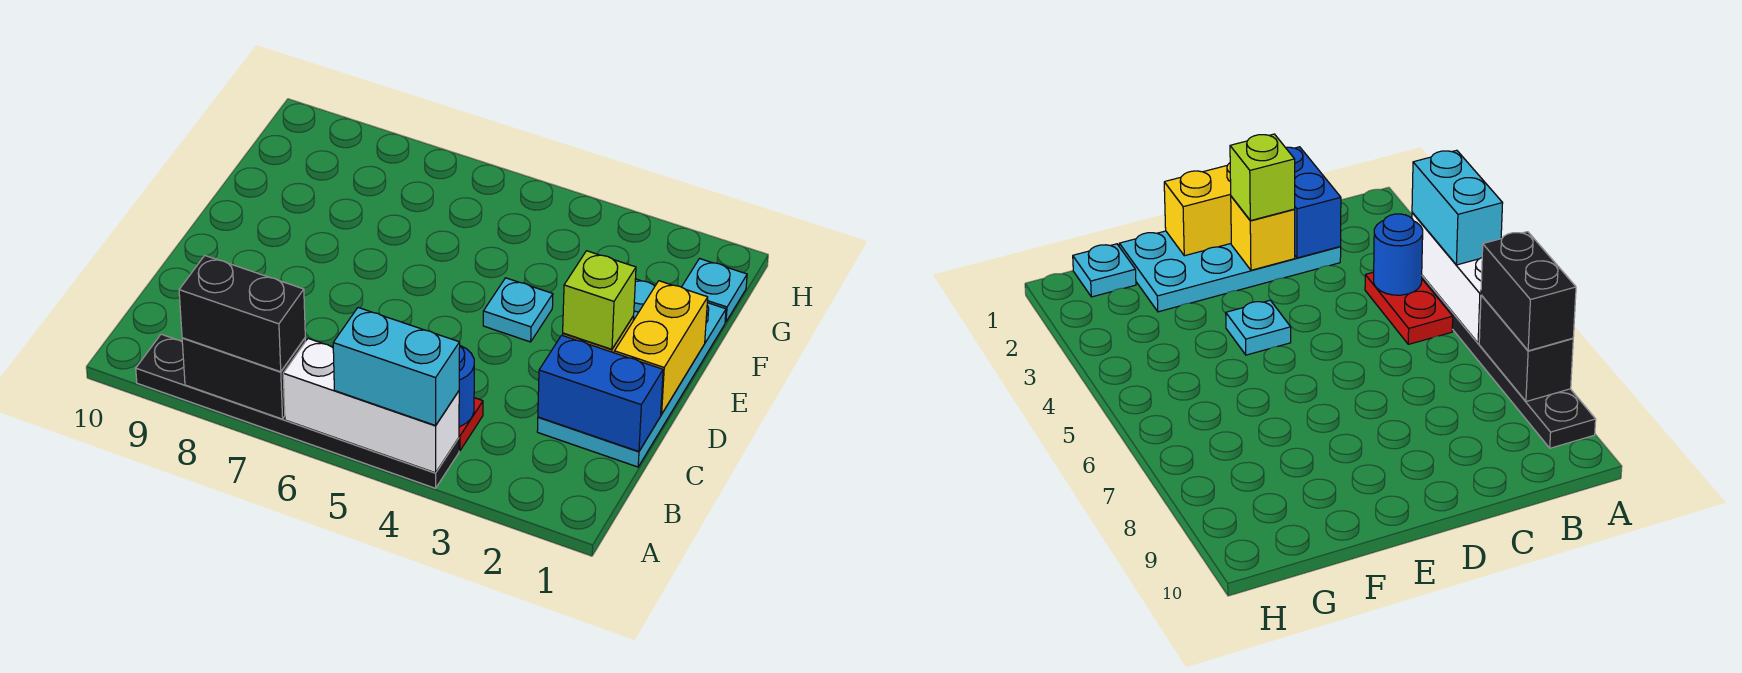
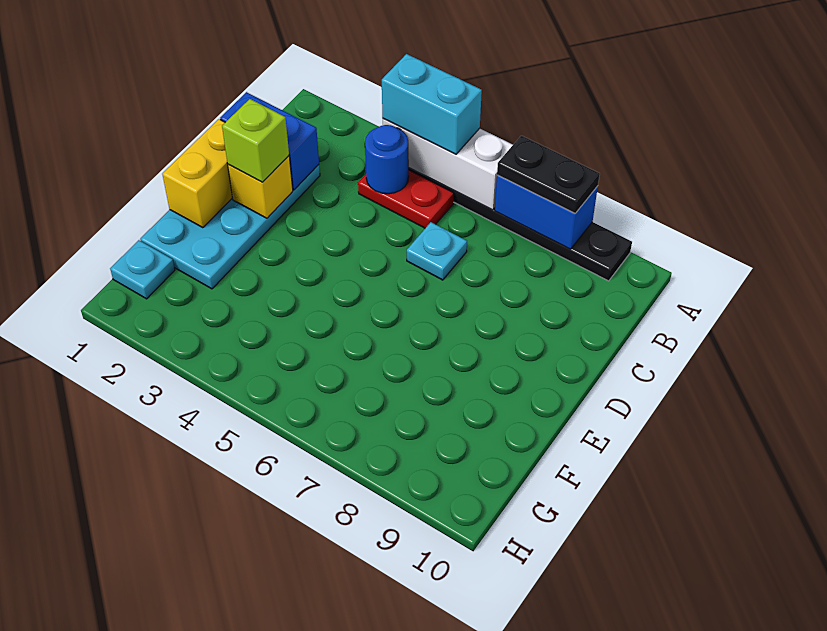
black 1x2 brick [182,338,306,419] -> blue 1x2 brick [495,175,598,249]
black 1x2 brick [179,256,305,372] -> black 1x2 plate [497,136,600,213]
cyan 1x1 plate [483,278,553,342] -> cyan 1x1 plate moved to [407,222,467,280]

